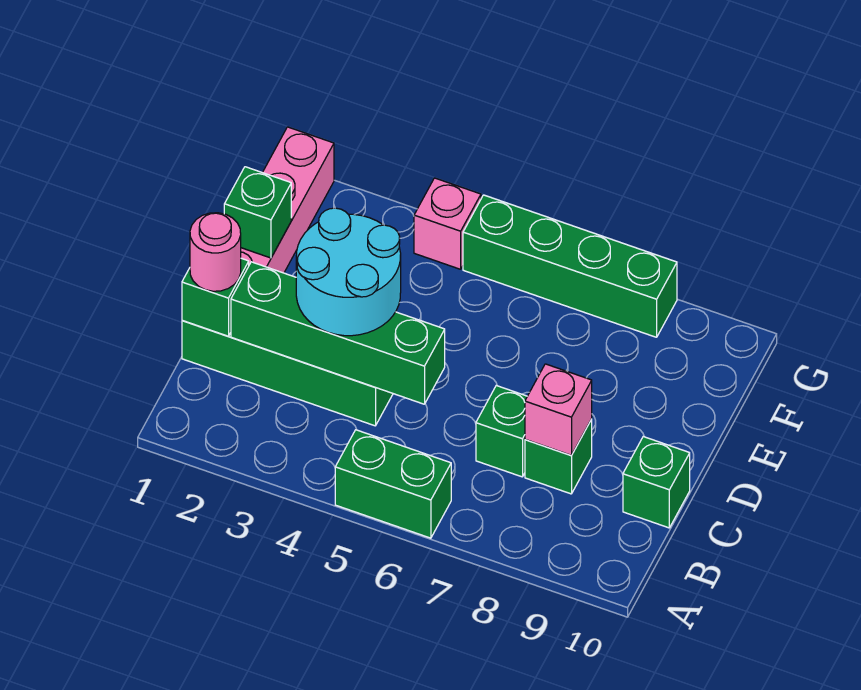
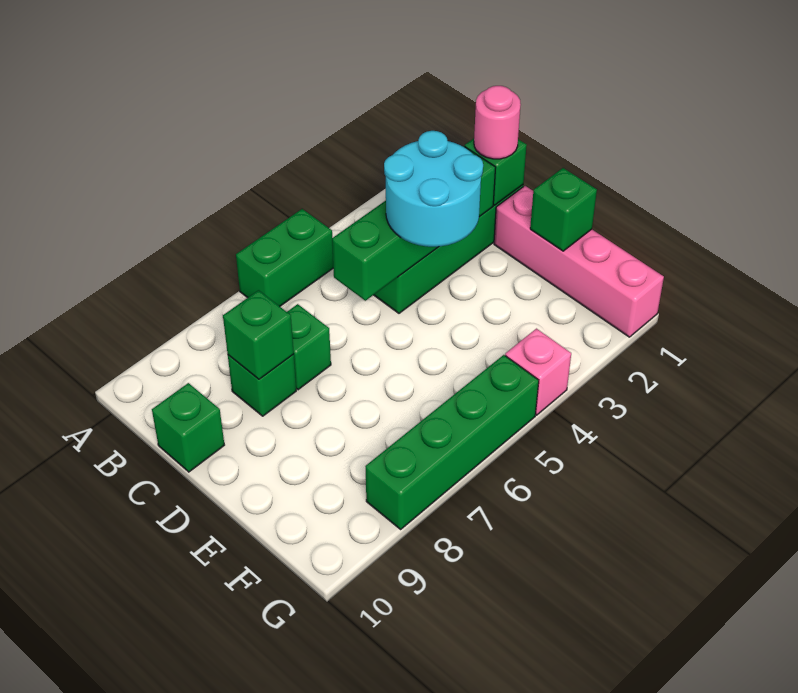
pink 1x1 brick [525,364,592,455] -> green 1x1 brick [223,290,294,379]

